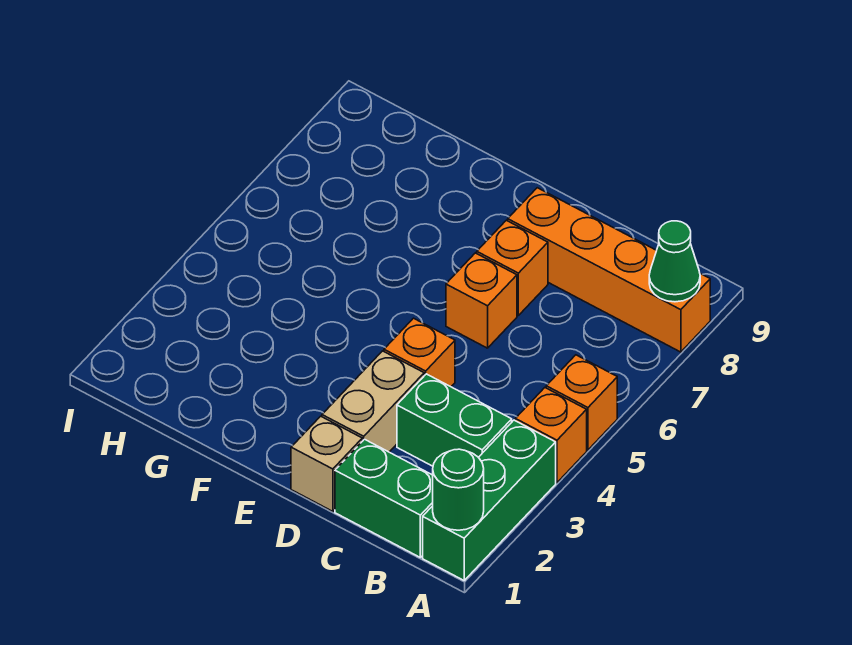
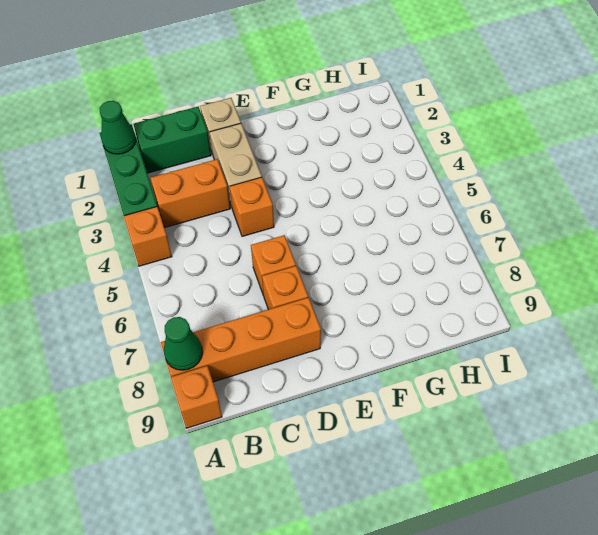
green 1x1 round brick [433,449,484,530] -> green 1x1 cone [100,101,136,154]
orange 1x1 brick [546,355,617,450] -> orange 1x1 brick moved to [171,366,222,428]
green 1x2 brick [397,374,512,466] -> orange 1x2 brick [151,159,230,228]

